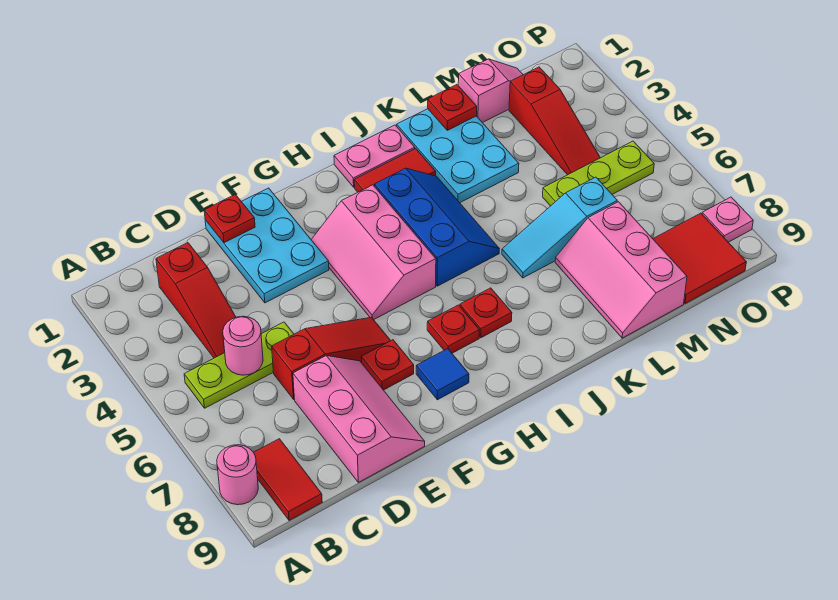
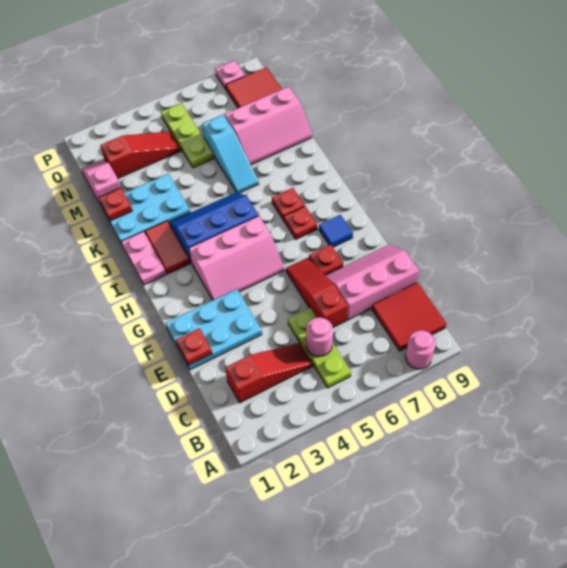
red 1x2 tile [254,439,322,520] -> red 2x2 tile [372,282,446,351]

